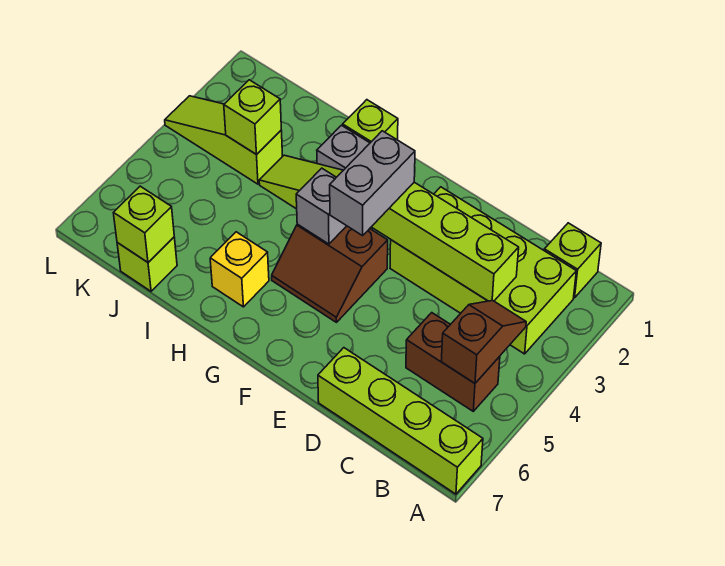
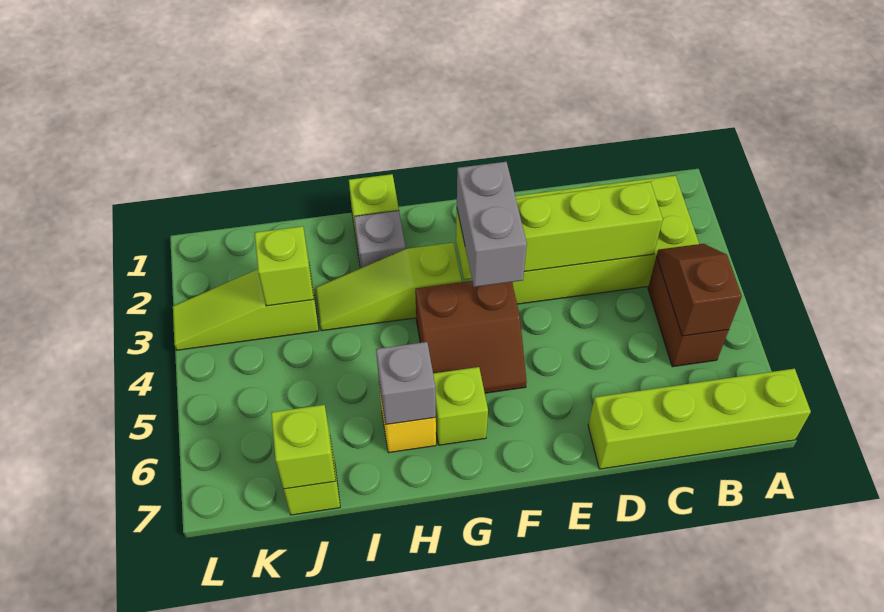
lime 1x1 brick [544,223,601,298] -> lime 1x1 brick moved to [433,367,488,445]
brown 1x2 brick [406,313,500,411] -> brown 1x2 brick turned to [648,257,729,367]
grey 1x1 brick [296,168,346,244] -> grey 1x1 brick moved to [376,342,436,424]

